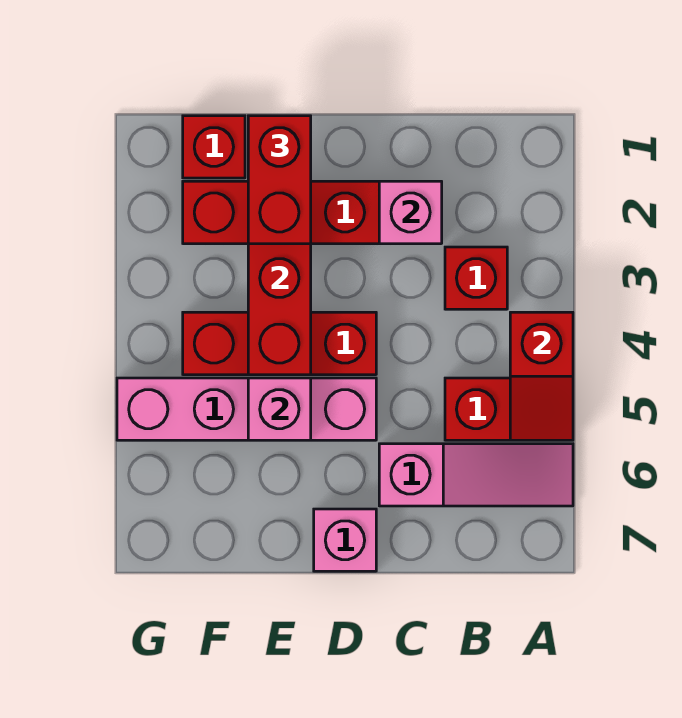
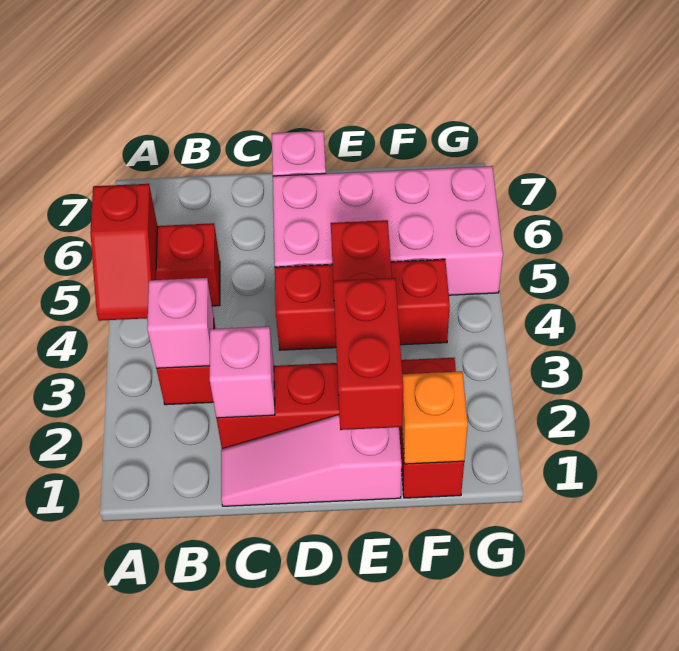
red 1x2 slope [510,312,573,440] -> red 1x2 slope turned to [90,184,157,321]
pink 1x3 slope [379,444,573,506] -> pink 1x3 slope moved to [221,415,402,506]
pink 1x4 brick [117,378,376,440] -> pink 2x4 brick [273,166,503,295]
pink 1x1 brick [248,378,311,440] -> pink 1x1 brick moved to [147,278,214,368]
none -> orange 1x1 brick [402,371,468,464]

